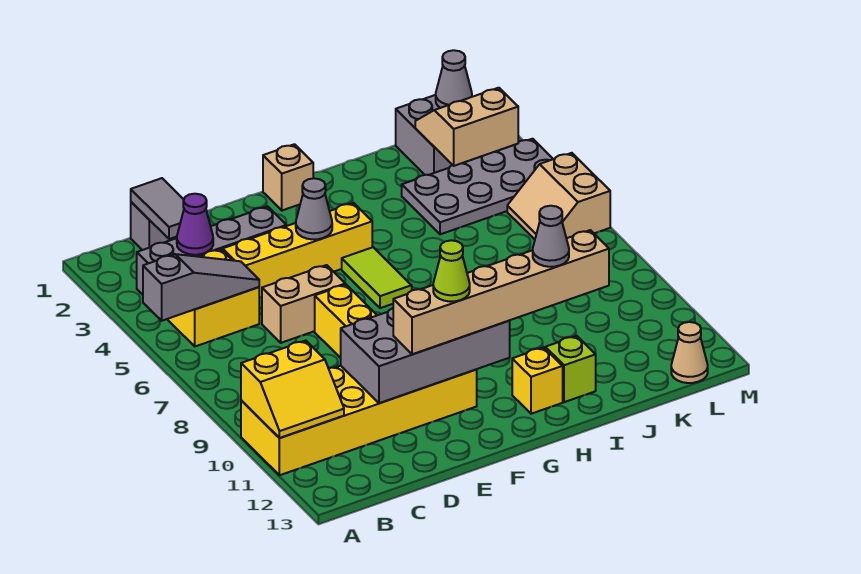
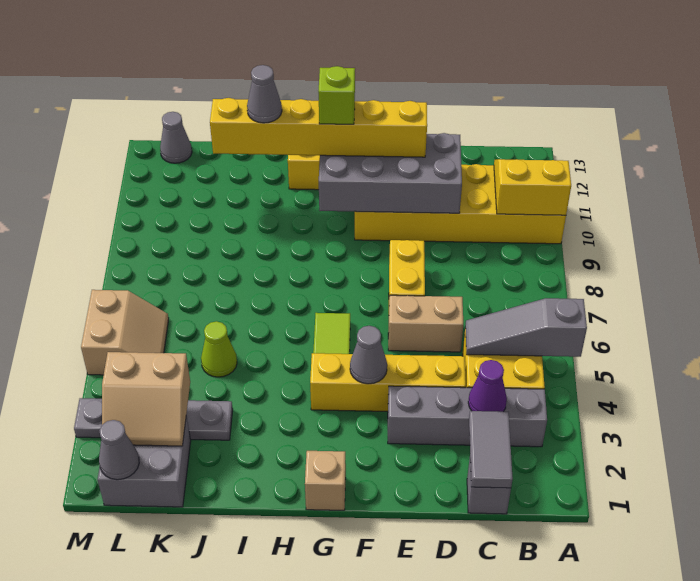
tan 1x6 brick [393,230,609,354] -> yellow 1x6 brick [210,98,427,157]
lime 1x1 cone [433,240,470,301] -> lime 1x1 cone moved to [201,321,237,377]
lime 1x1 brick [545,336,596,402] -> lime 1x1 brick moved to [318,66,355,124]
grey 2x4 plate [402,139,553,234] -> grey 1x4 plate [74,398,233,440]
tan 1x1 cone [671,322,708,383] -> grey 1x1 cone [160,112,192,163]

